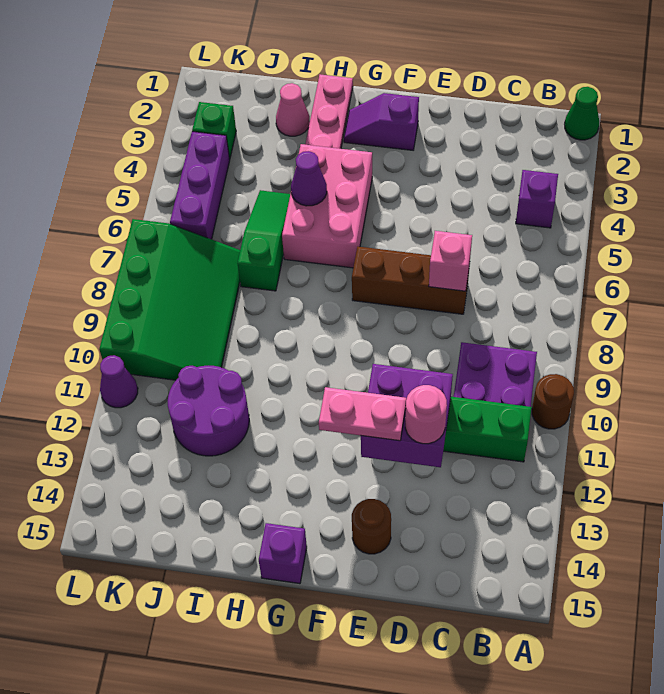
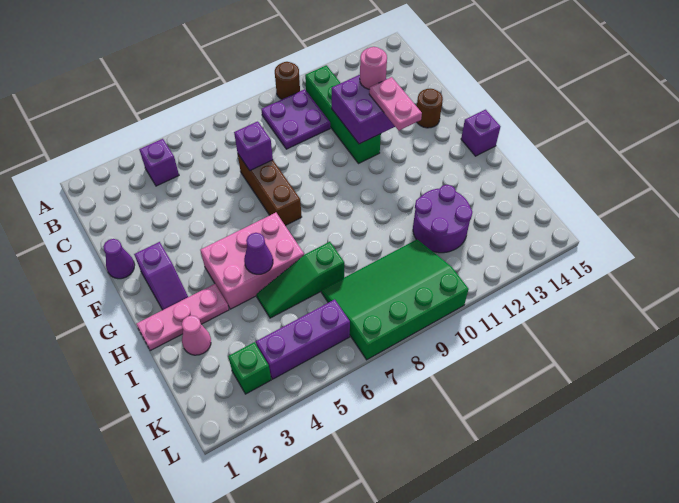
green 1x1 cone [565,87,599,140] -> none
pink 1x1 brick [429,231,472,291] -> purple 1x1 brick [234,121,273,170]
purple 1x1 cone [100,355,138,408] -> purple 1x1 cone moved to [103,239,135,279]

